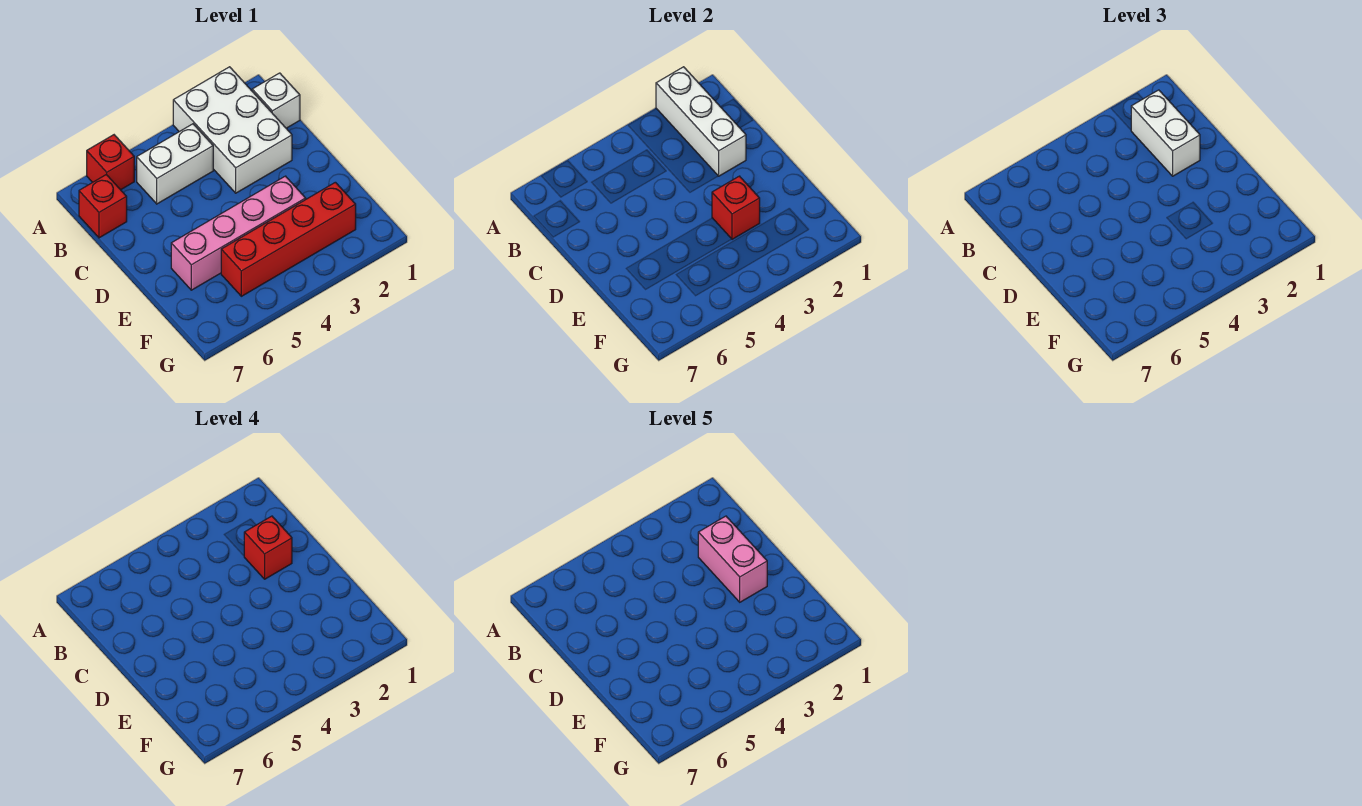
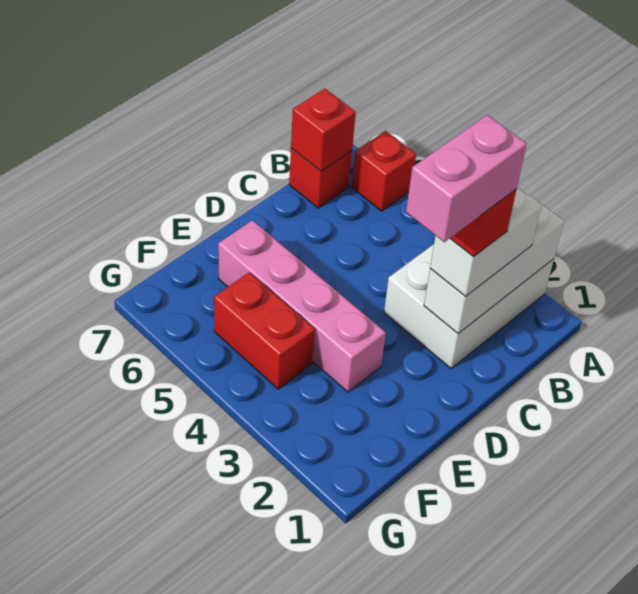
white 1x1 brick [252,73,300,128] -> none
white 1x2 brick [137,124,213,204] -> none
red 1x1 brick [712,176,760,239] -> red 1x1 brick moved to [291,88,356,171]
red 1x4 brick [221,182,356,296] -> red 1x2 brick [214,273,315,389]

